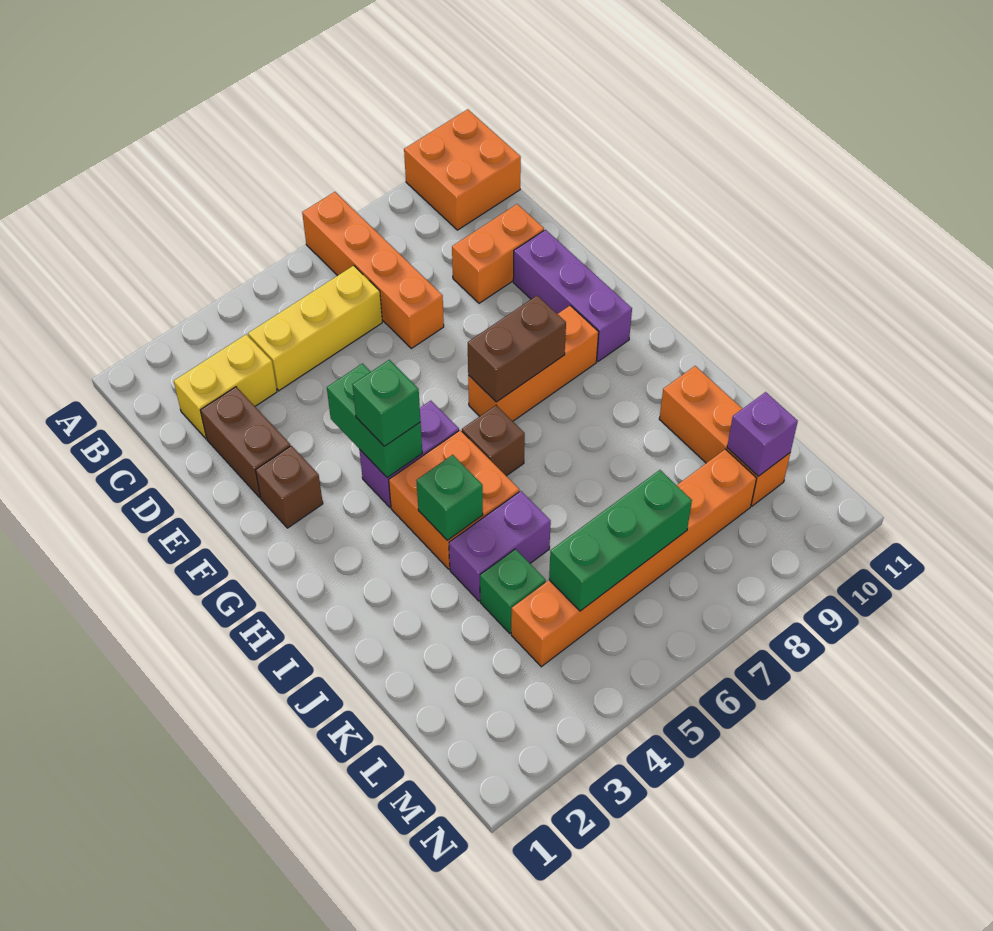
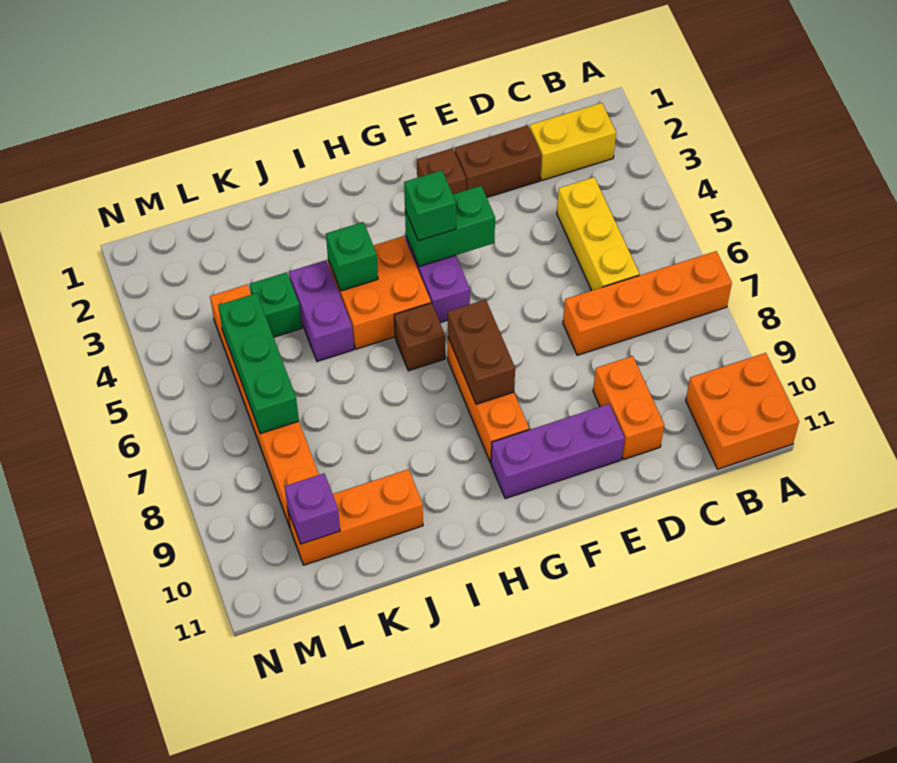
yellow 1x2 brick [174,334,277,438] -> yellow 1x2 brick turned to [529,103,616,180]

